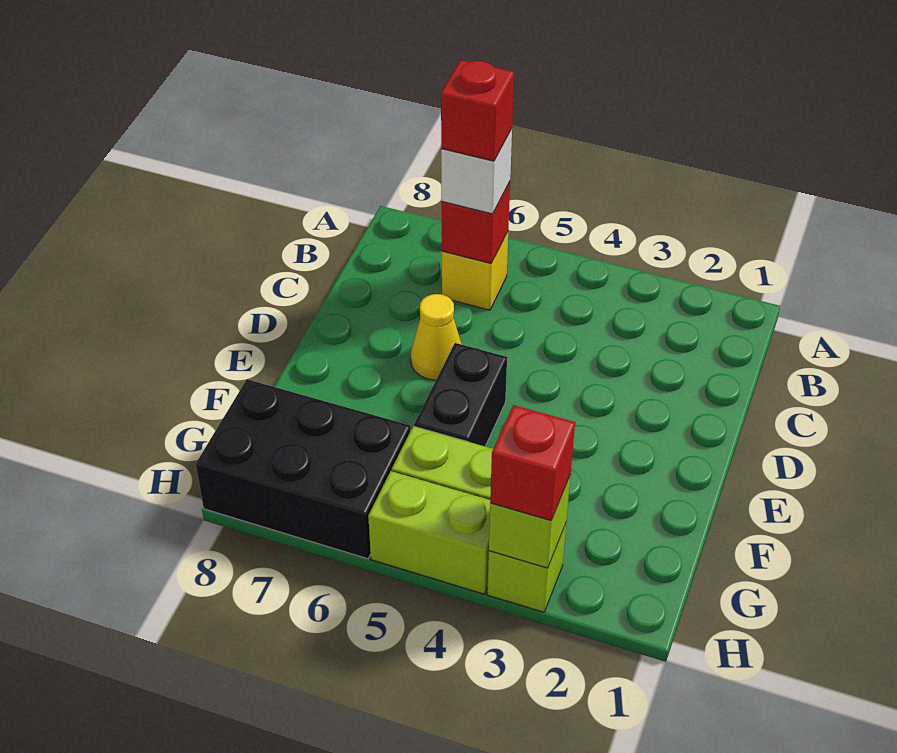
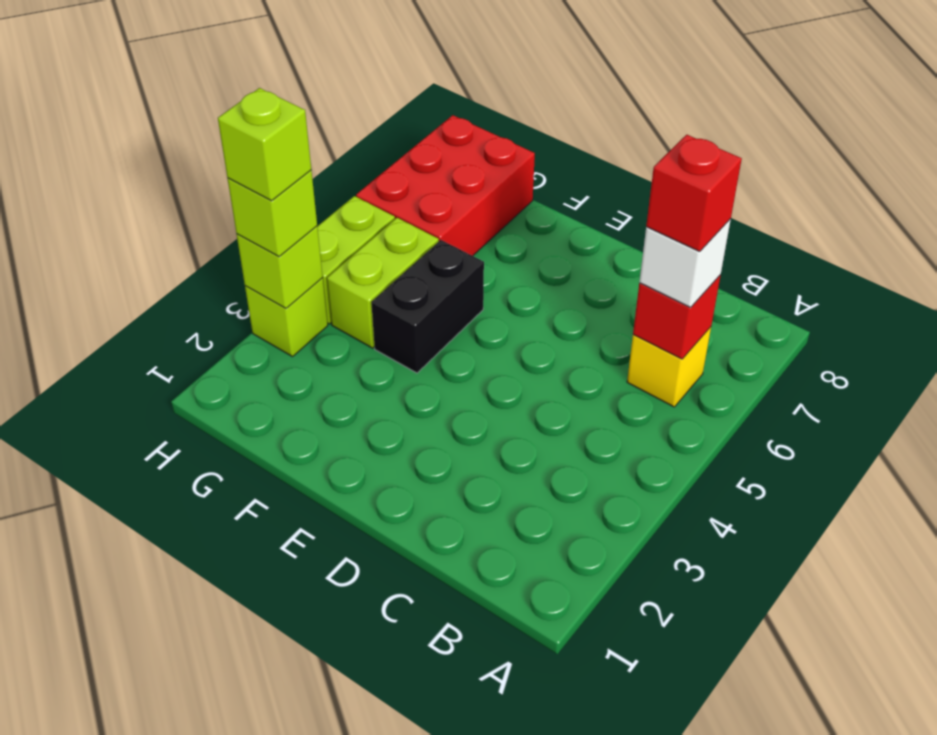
yellow 1x1 cone [411,294,462,380] -> none
black 1x2 brick [414,343,507,446] -> black 1x2 brick turned to [371,240,484,373]
black 2x3 brick [196,379,410,559] -> red 2x3 brick [356,115,535,256]
red 1x1 brick [490,405,575,520] -> lime 1x1 brick [228,170,317,257]
none -> lime 1x1 brick [218,88,311,201]

